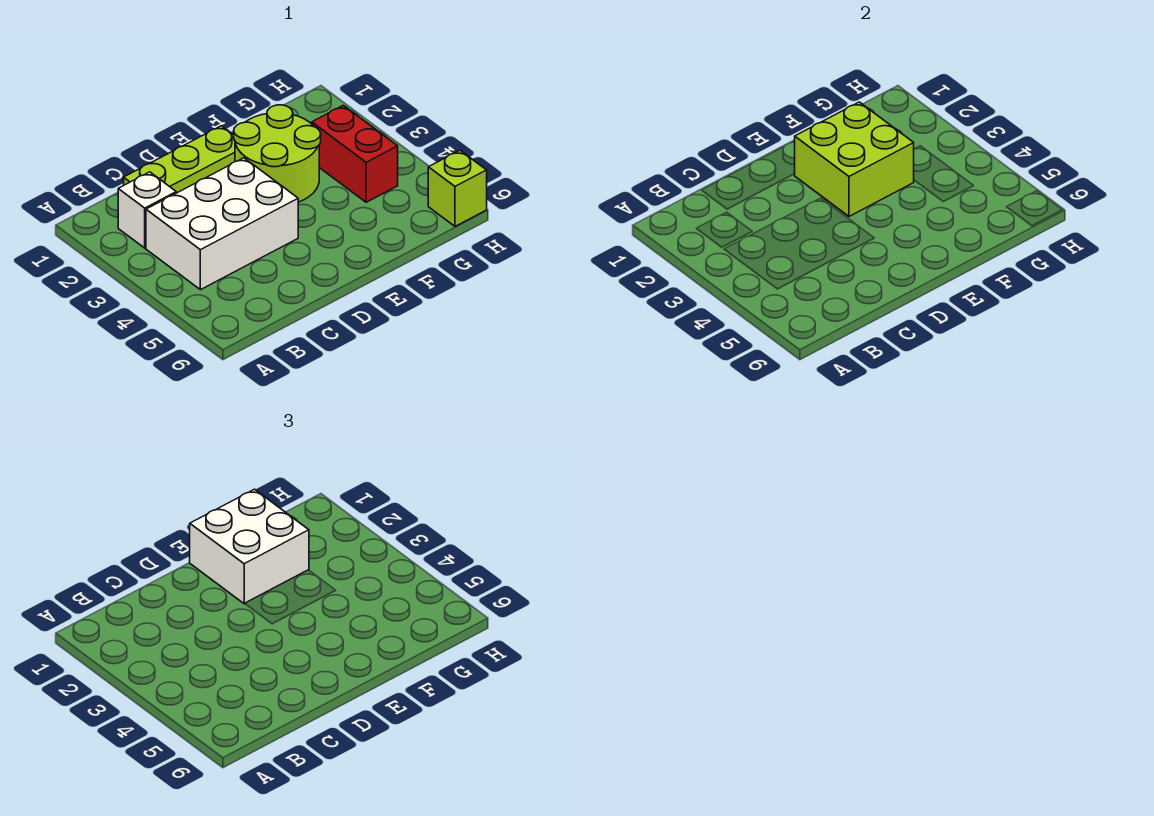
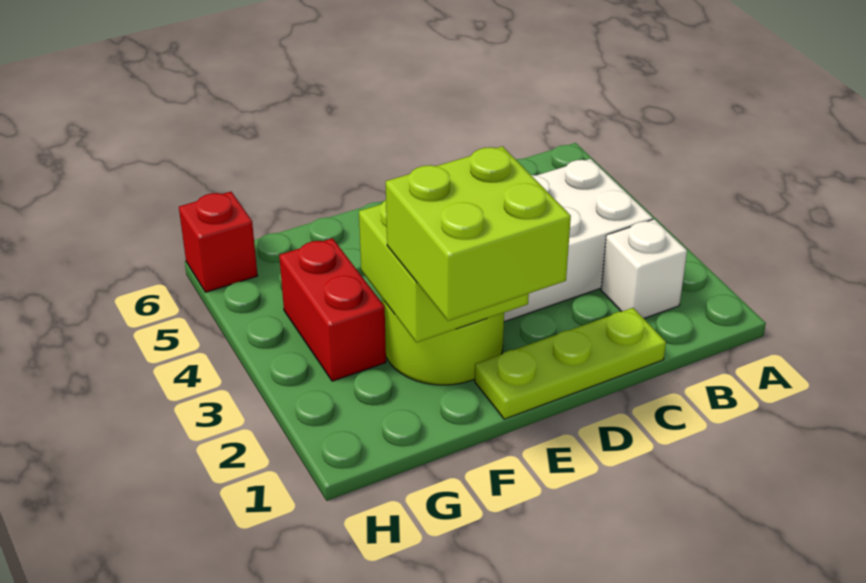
white 2x2 brick [190,489,309,604] -> lime 2x2 brick [386,146,571,321]
lime 1x1 brick [428,150,487,226] -> red 1x1 brick [179,192,257,292]

